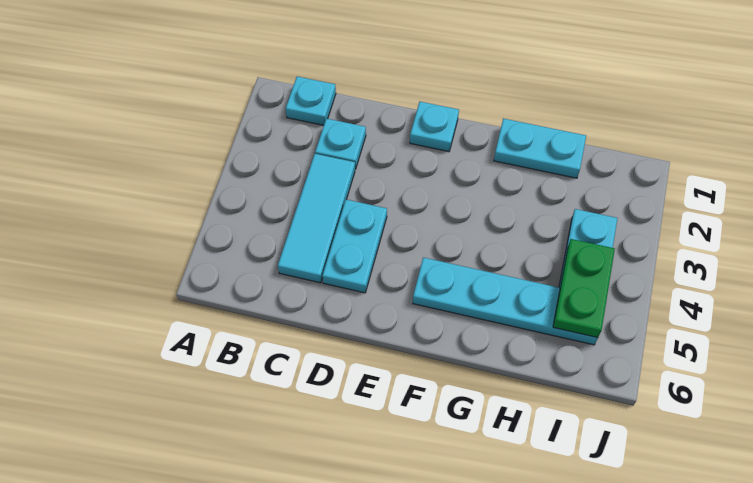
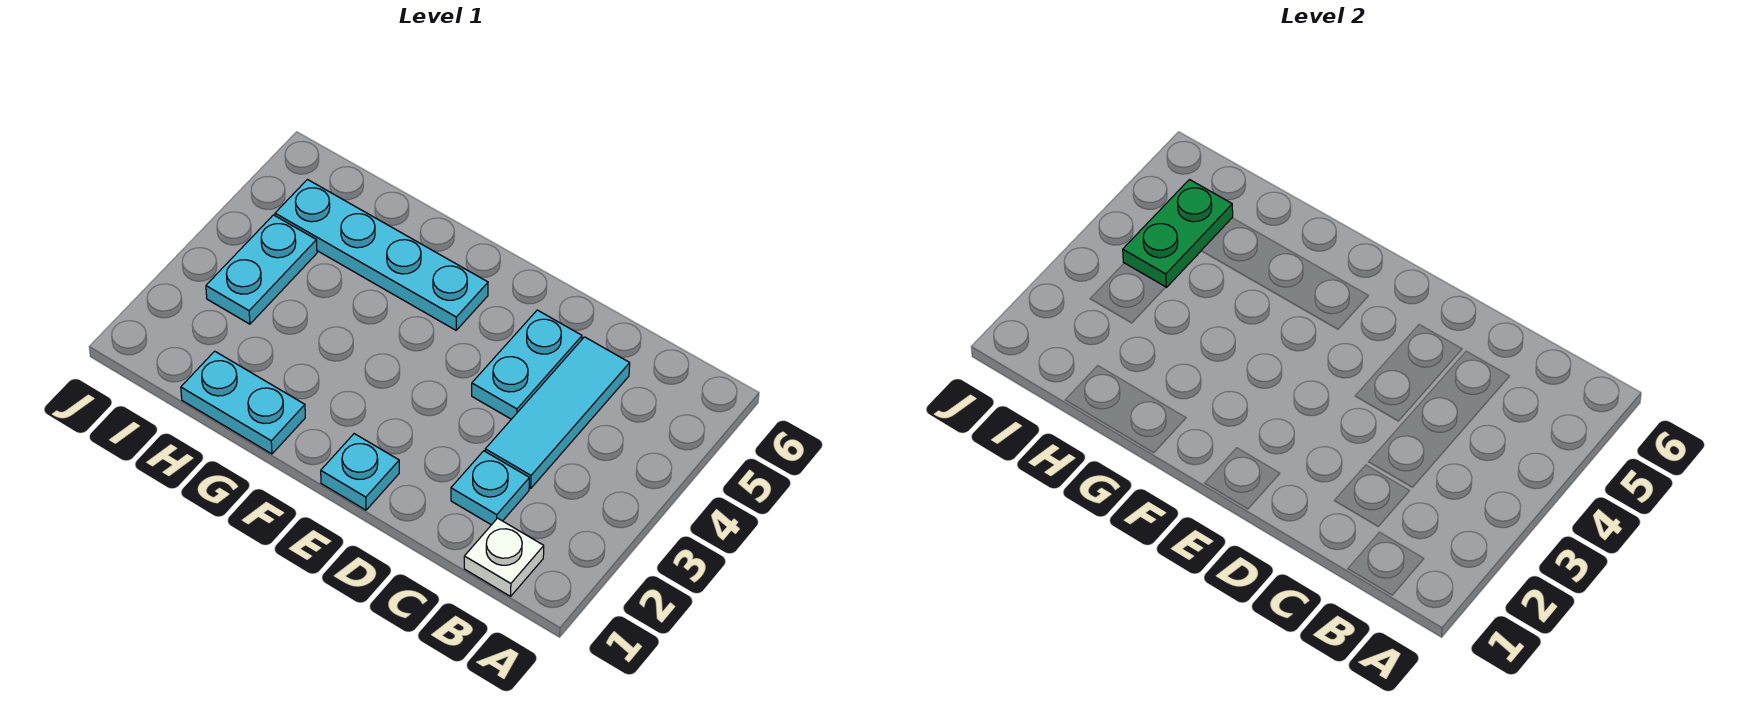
cyan 1x1 plate [286,76,336,125] -> white 1x1 plate [464,518,544,596]

